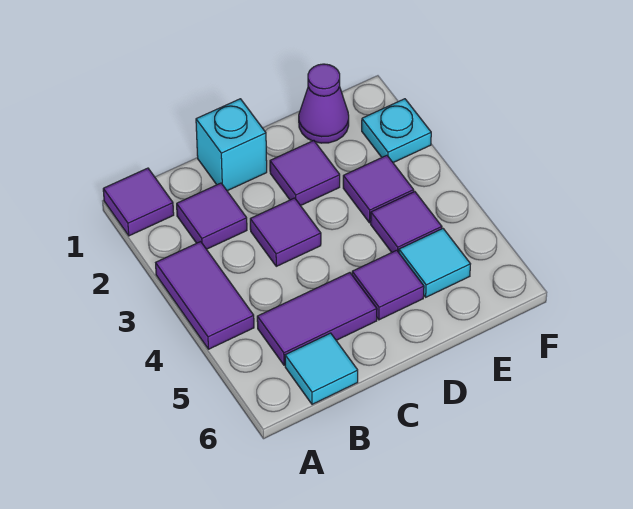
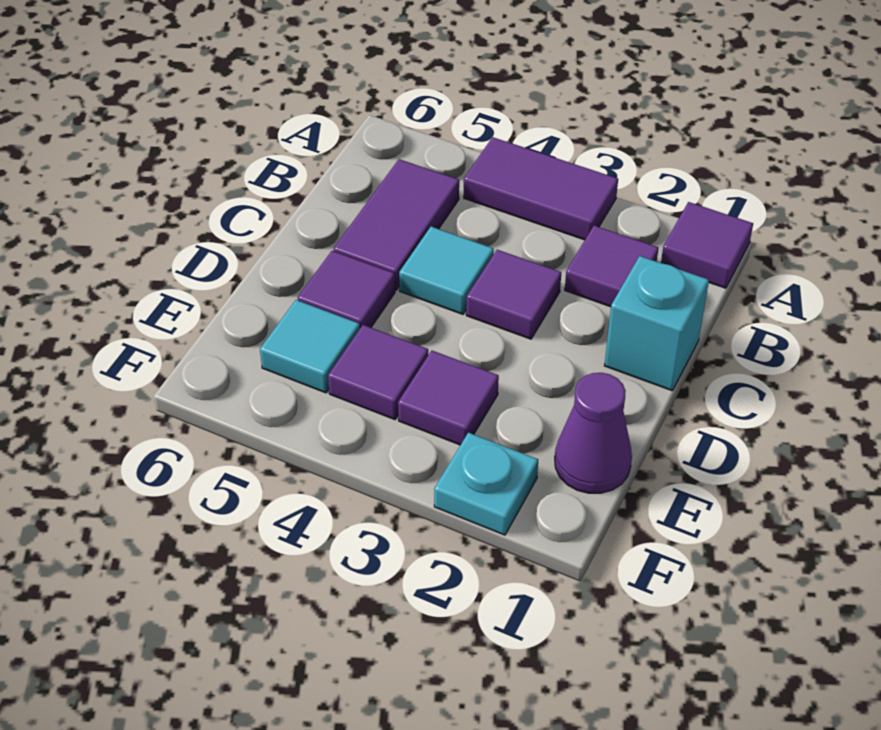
cyan 1x1 tile [285,333,358,404] -> cyan 1x1 tile moved to [399,227,494,314]
purple 1x1 tile [270,141,340,206] -> none

